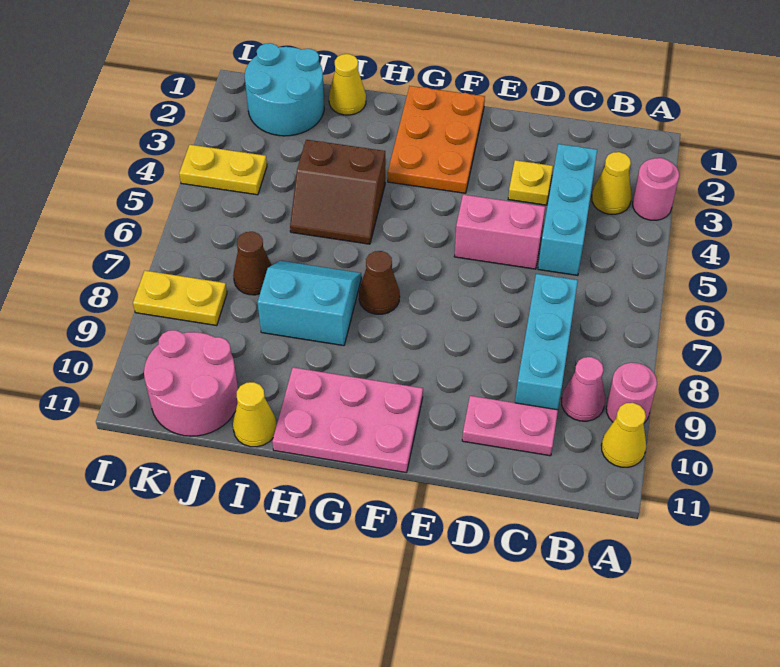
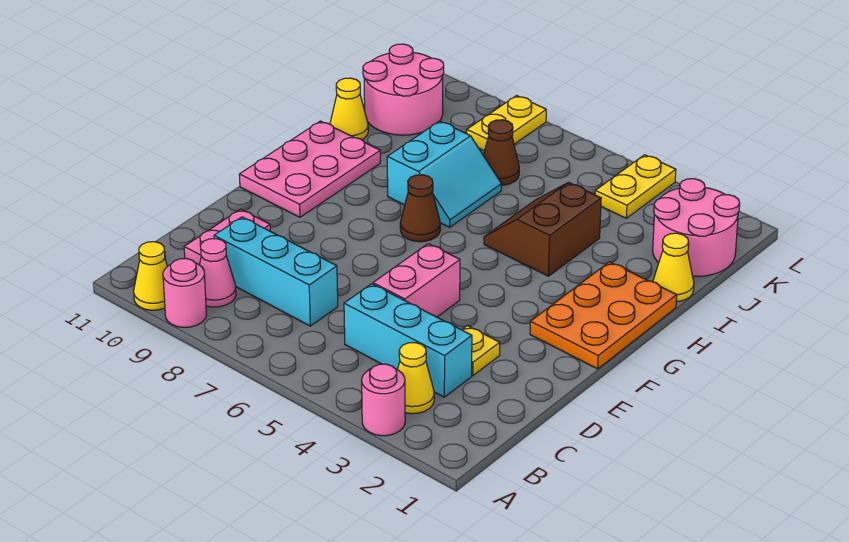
orange 2x3 plate [388,86,485,193] -> orange 2x3 plate turned to [530,262,677,369]
cyan 2x2 round brick [245,43,324,136] -> pink 2x2 round brick [653,179,740,276]

